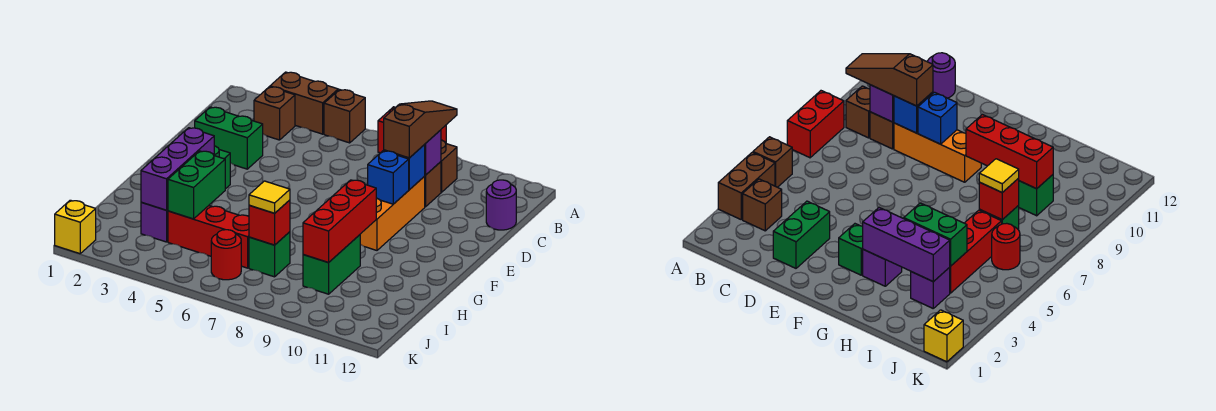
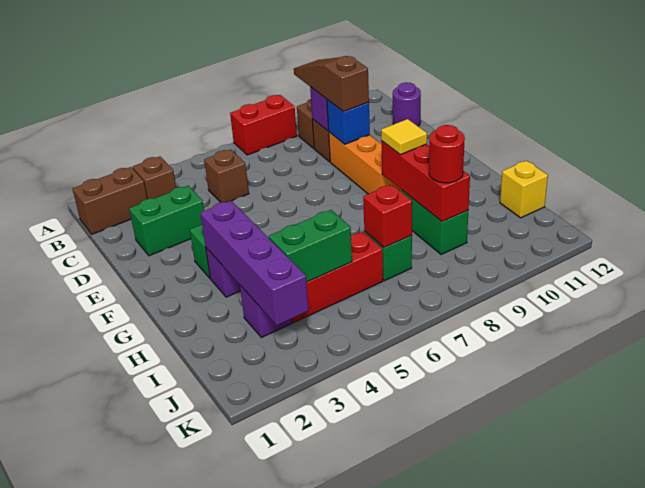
brown 1x2 brick [270,72,338,134] -> brown 1x2 brick moved to [73,167,147,234]
brown 1x1 brick [324,90,365,143] -> brown 1x1 brick moved to [204,149,249,202]
blue 1x1 brick [368,151,409,204] -> none
purple 1x3 brick [141,128,214,210] -> purple 1x4 brick [200,201,309,325]
green 1x2 brick [168,151,225,219] -> green 1x2 brick turned to [269,210,352,282]
yellow 1x1 tile [249,181,290,213] -> yellow 1x1 tile moved to [381,119,427,155]
red 1x1 round brick [211,230,241,280] -> red 1x1 round brick moved to [429,125,465,183]
yellow 1x1 brick [55,200,96,254] -> yellow 1x1 brick moved to [500,161,548,218]

